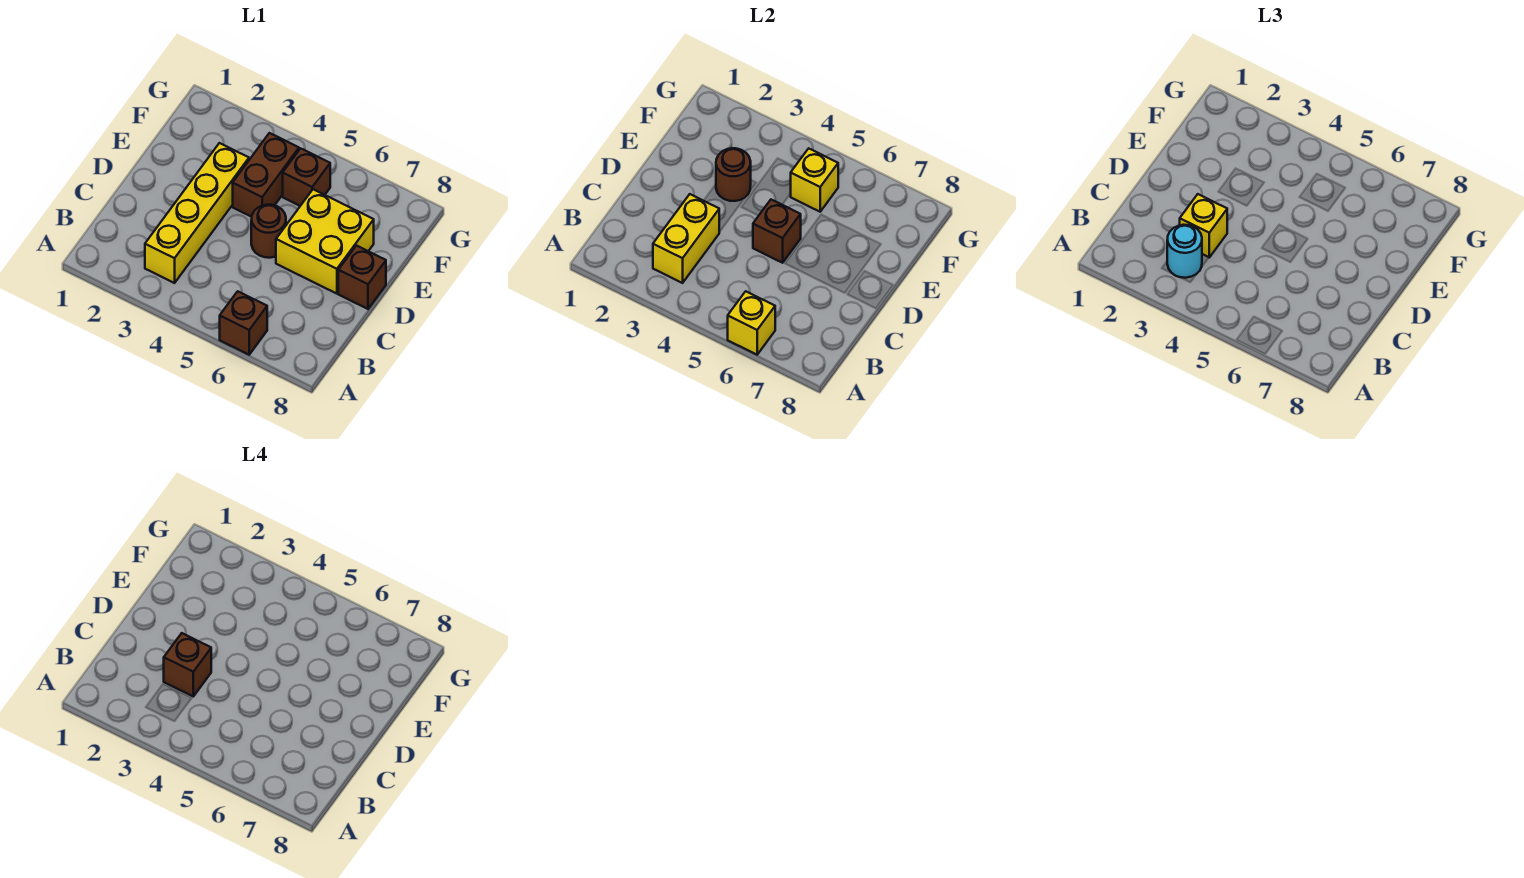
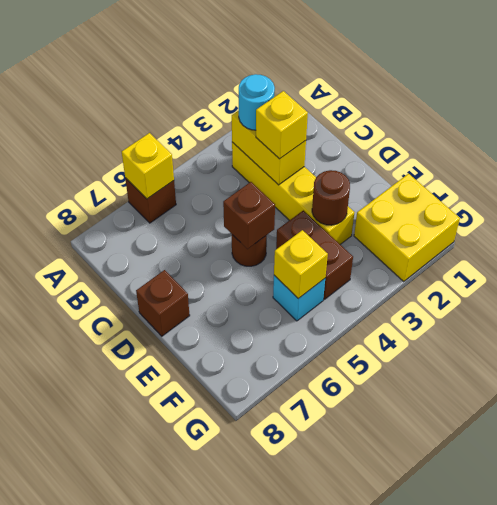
brown 1x1 brick [164,633,211,696] -> none
yellow 2x2 brick [276,189,374,294] -> yellow 2x2 brick moved to [354,174,460,281]
brown 1x1 brick [283,148,330,206] -> cyan 1x1 brick [273,275,325,321]

